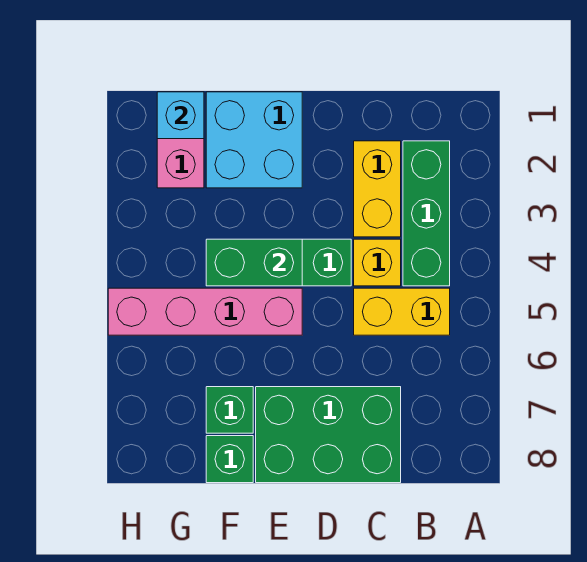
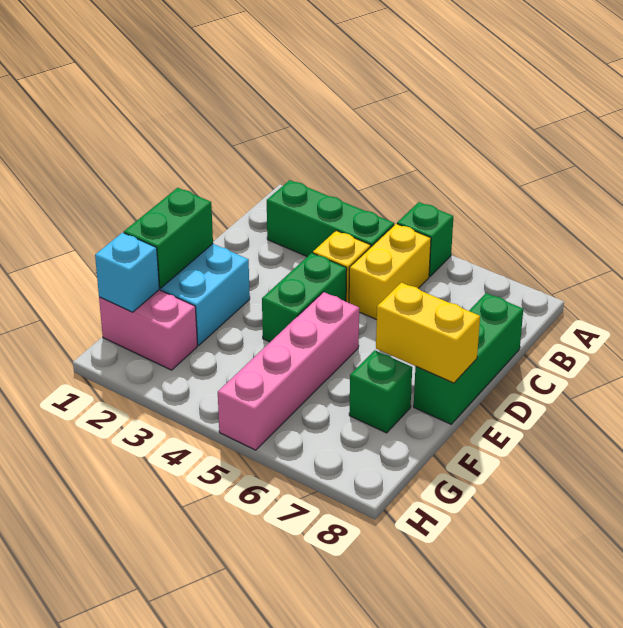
yellow 1x2 brick [354,141,401,237] -> yellow 1x2 brick moved to [376,283,480,383]
green 2x3 brick [256,387,401,483] -> green 1x3 brick [414,293,523,424]
green 1x2 brick [206,239,302,286] -> green 1x2 brick moved to [124,188,213,288]
green 1x1 brick [206,436,253,483] -> green 1x1 brick moved to [397,202,453,277]

